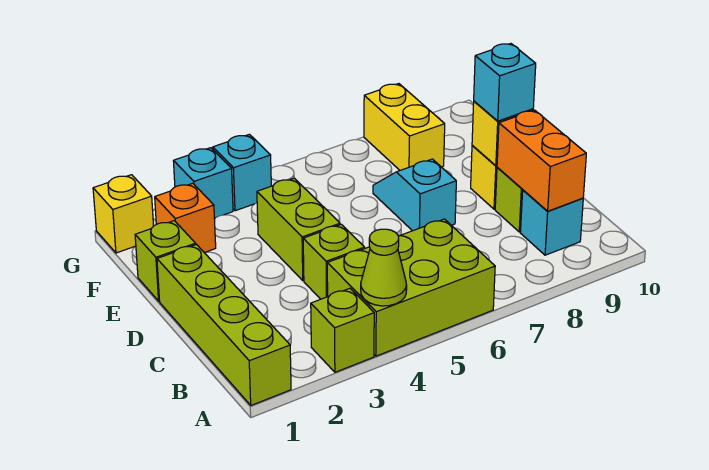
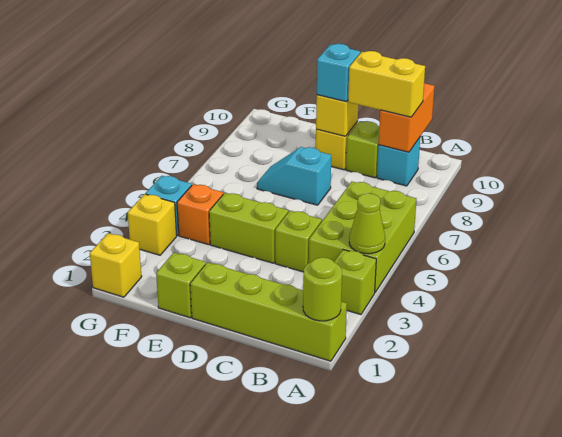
none -> lime 1x1 round brick [303,257,342,321]
orange 1x2 brick [497,110,586,211] -> orange 1x2 brick turned to [379,83,435,152]
orange 1x1 brick [155,183,216,253] -> orange 1x1 brick moved to [177,184,223,245]
yellow 1x2 brick [364,84,445,170] -> yellow 1x2 brick moved to [348,51,425,117]
cyan 1x1 brick [174,148,233,218] -> yellow 1x1 brick [128,194,177,255]

